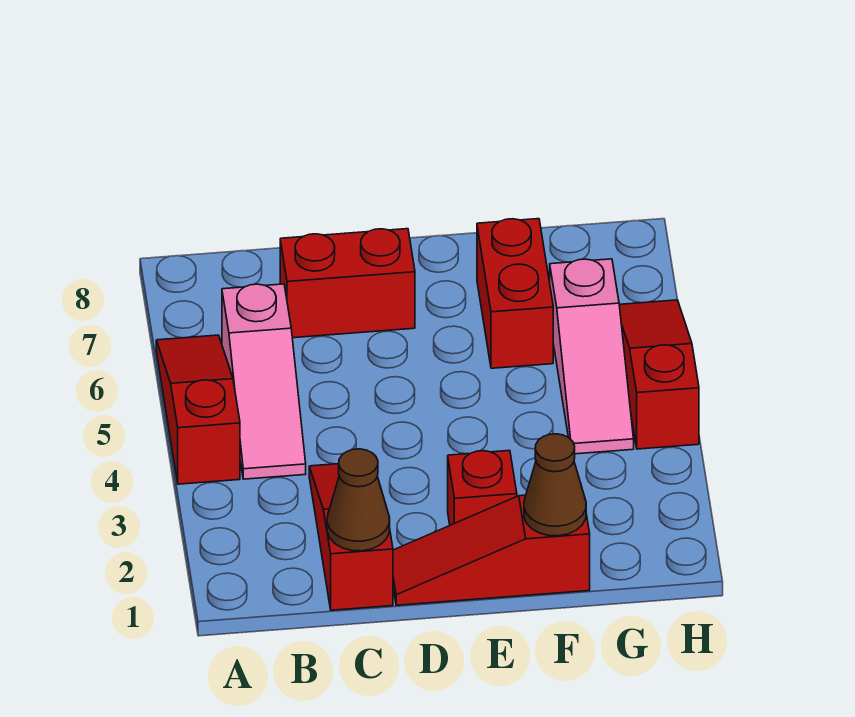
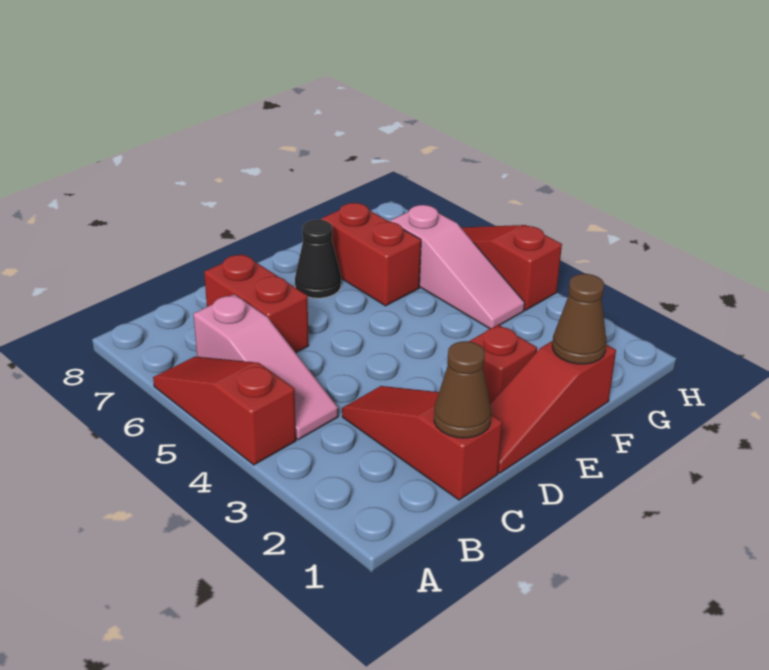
red 1x2 brick [280,229,415,338] -> red 1x2 brick turned to [204,254,309,353]
none -> black 1x1 cone [295,220,341,298]

